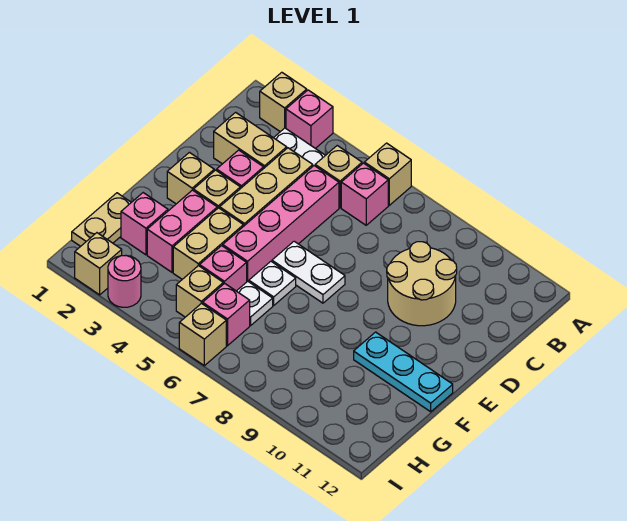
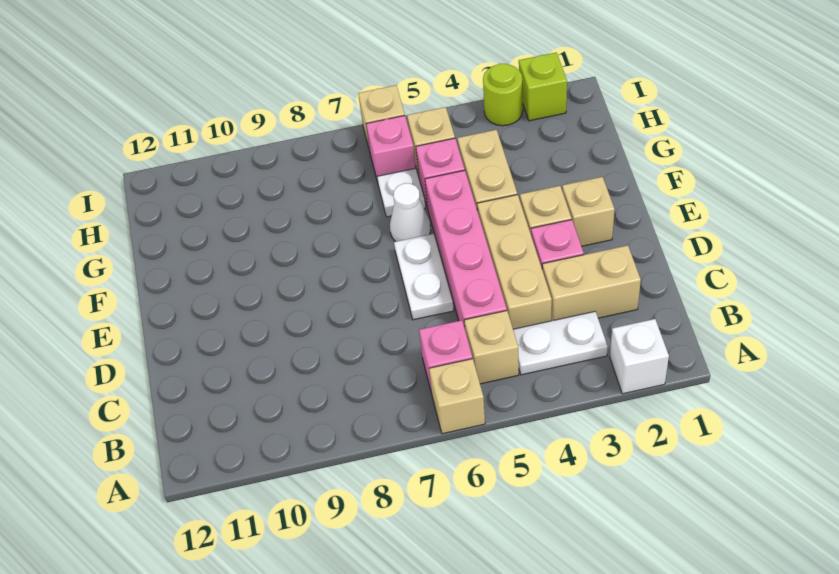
tan 1x1 brick [260,72,307,132] -> white 1x1 brick [610,319,669,394]
pink 1x1 brick [286,90,333,148] -> none
tan 2x2 round brick [387,242,457,326] -> none
white 1x2 plate [272,241,345,303] -> white 1x2 plate turned to [394,234,454,320]
pink 1x2 brick [147,190,217,272] -> none
white 1x1 plate [249,261,296,305] -> white 1x1 cone [390,183,431,241]
cyan 1x3 plate [354,332,453,412] -> none
tan 1x2 plate [72,193,131,246] -> none
pink 1x1 brick [121,193,168,255] -> none
tan 1x1 brick [75,233,122,295] -> lime 1x1 brick [519,53,567,121]
pink 1x1 round brick [108,256,141,307] -> lime 1x1 round brick [483,64,523,126]

